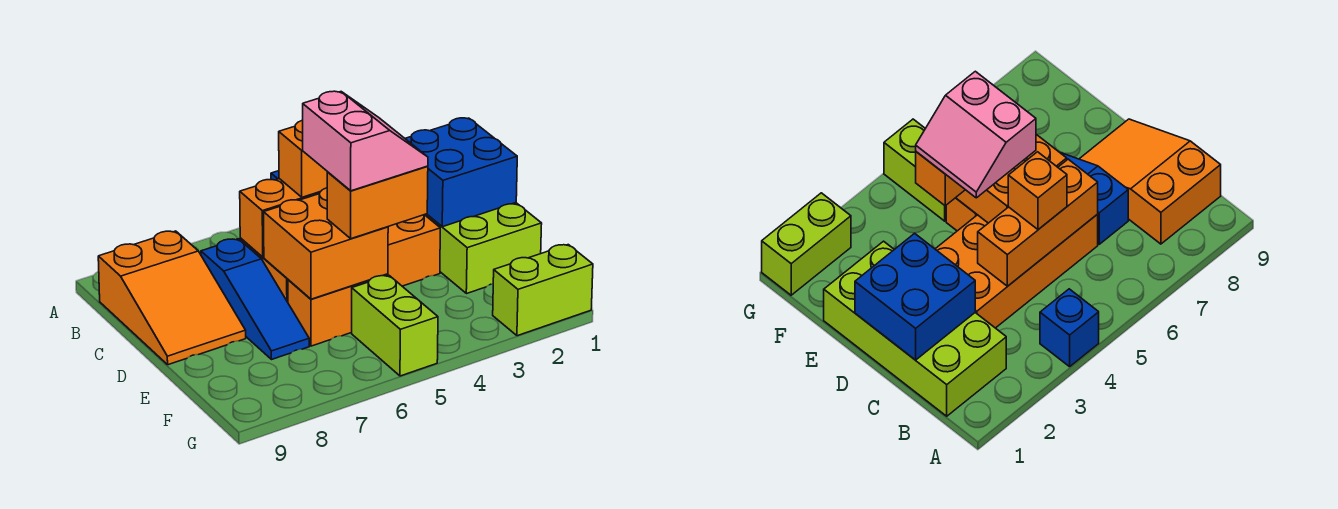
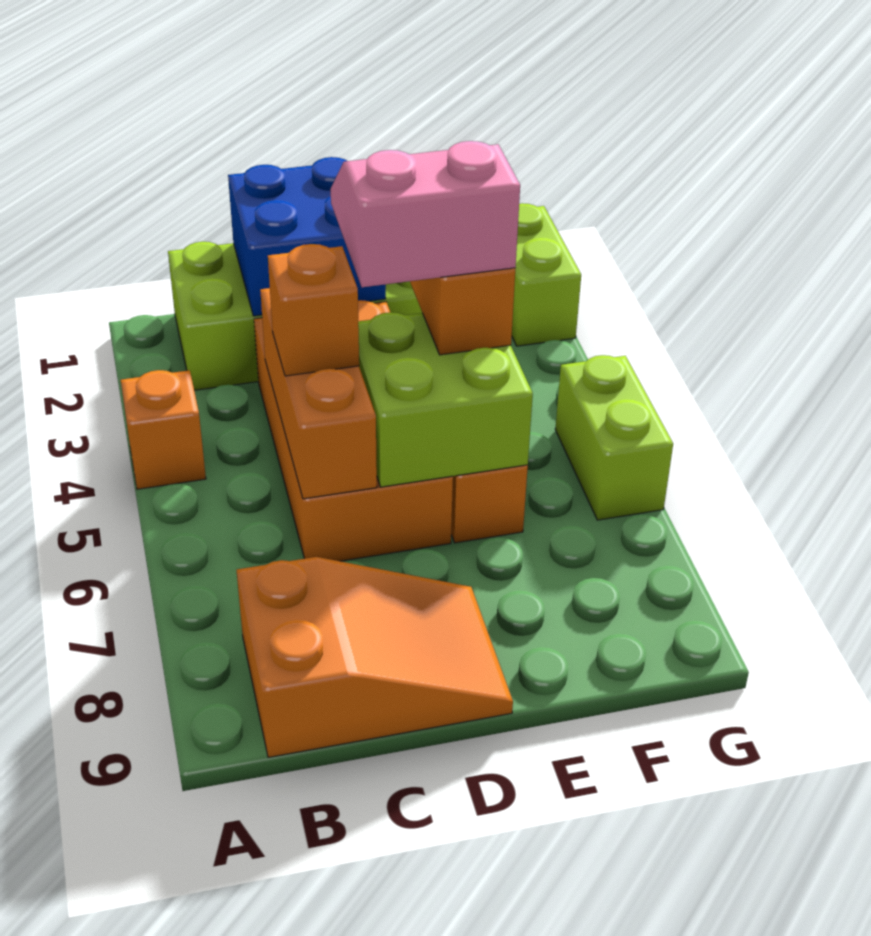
blue 1x1 brick [1040,289,1099,367] -> orange 1x1 brick [121,370,206,489]
blue 1x3 slope [201,239,309,359] -> none
orange 2x2 brick [264,188,388,299] -> lime 2x2 brick [358,312,533,487]
lime 1x2 brick [352,275,438,376] -> lime 1x2 brick turned to [555,355,673,520]

